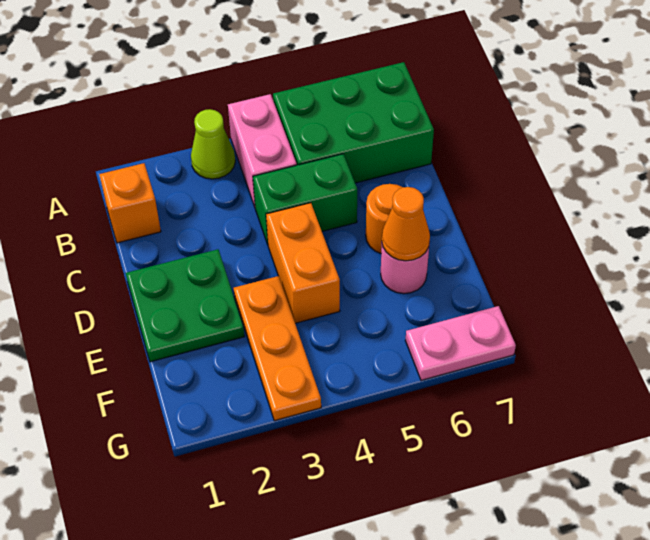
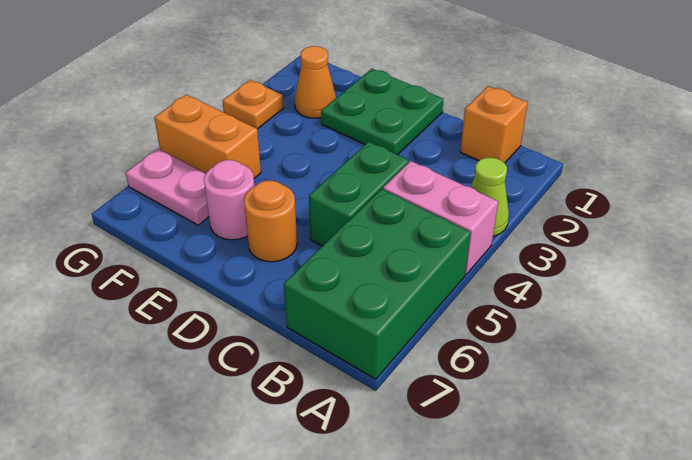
orange 1x2 brick [266,203,340,323] -> orange 1x2 brick moved to [154,95,261,178]
orange 1x3 plate [234,276,321,421] -> orange 1x1 plate [223,80,283,129]
orange 1x1 cone [382,187,430,261] -> orange 1x1 cone moved to [295,46,336,118]
pink 1x2 plate [405,306,516,380] -> pink 1x2 plate turned to [126,149,209,225]

